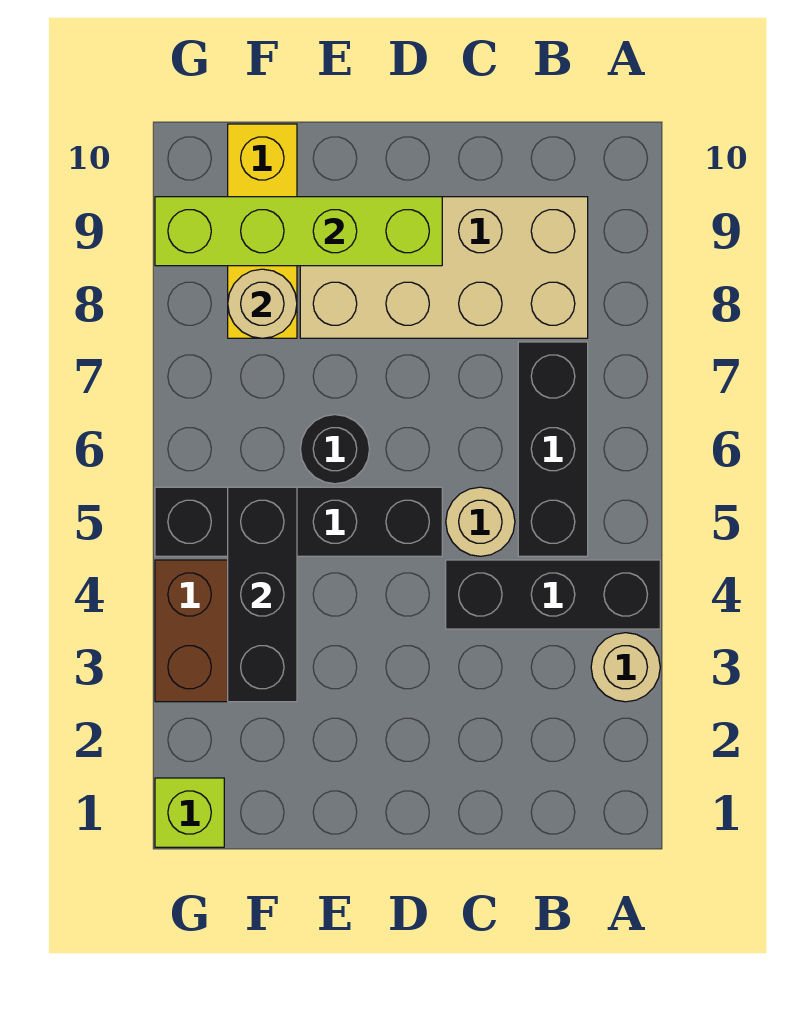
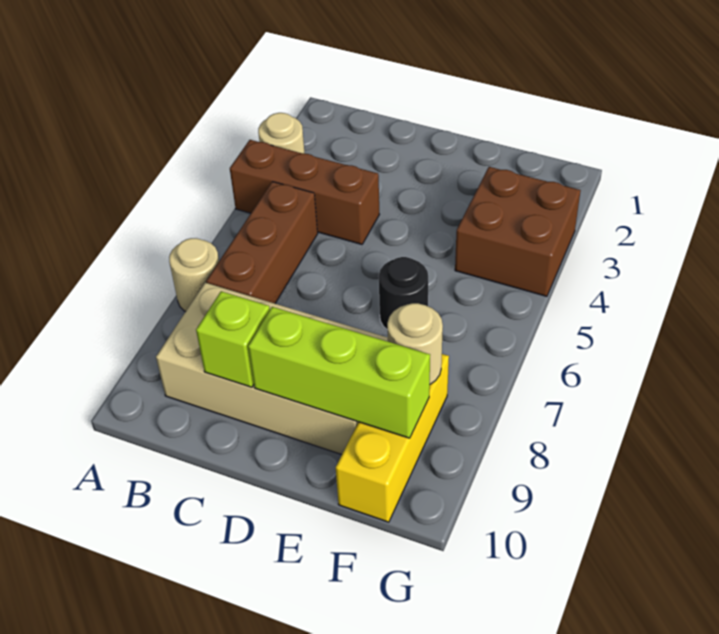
black 1x3 brick [446,560,660,629] -> brown 1x3 brick [230,140,379,244]
black 1x3 brick [518,342,588,556] -> brown 1x3 brick [206,182,318,303]
tan 1x1 round brick [446,487,515,556] -> tan 1x1 round brick moved to [169,238,219,312]
black 1x4 brick [155,487,442,556] -> none
lime 1x4 brick [155,197,442,266] -> lime 1x3 brick [248,307,430,438]
black 1x3 brick [228,487,297,702] -> none
lime 1x1 brick [155,778,224,847] -> lime 1x1 brick moved to [196,291,270,387]

